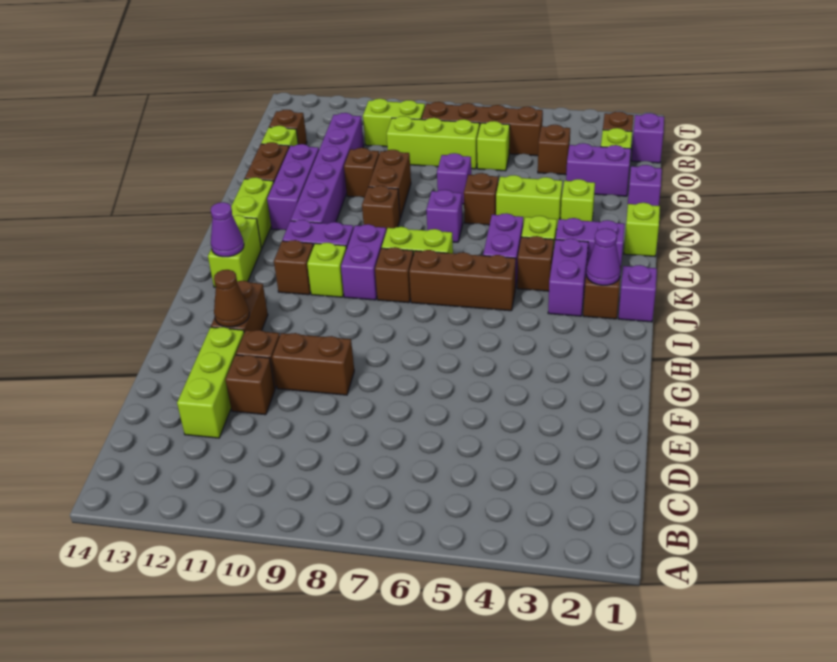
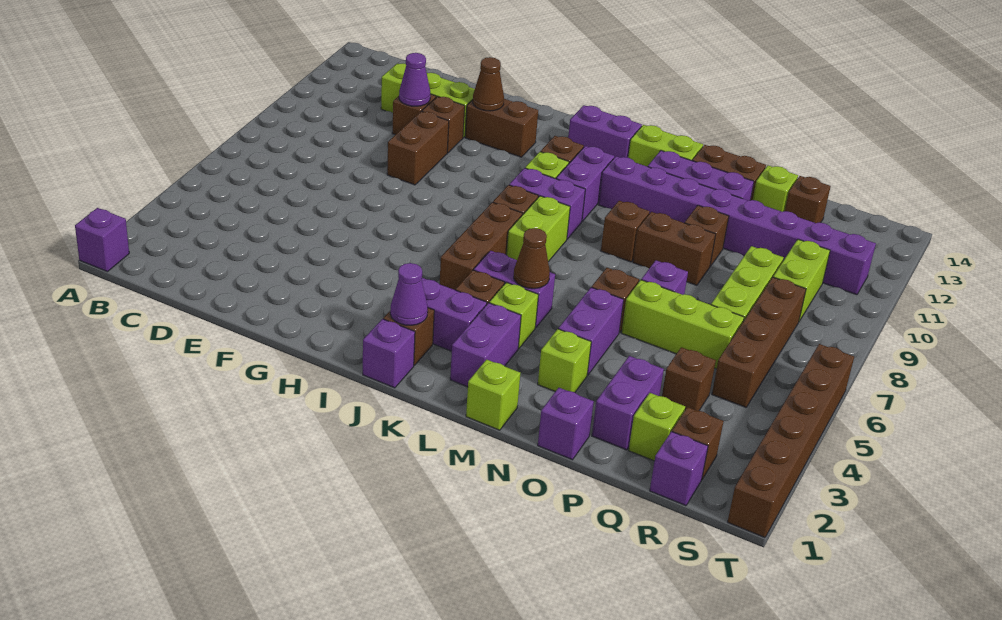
lime 1x2 brick [208,215,262,287] -> purple 1x2 brick [568,105,642,158]
purple 1x1 cone [211,202,244,257] -> purple 1x1 cone moved to [399,53,430,106]
none -> brown 1x1 cone [514,228,550,289]
purple 1x6 brick [291,113,364,223] -> purple 1x8 brick [598,156,876,295]
purple 1x1 brick [426,190,463,242] -> purple 1x1 brick moved to [75,208,129,272]
lime 1x2 brick [496,175,563,230] -> purple 1x2 brick [558,287,624,375]
lime 1x1 brick [477,121,510,171] -> lime 1x3 brick [622,280,744,369]
none -> brown 1x6 brick [728,344,854,538]

